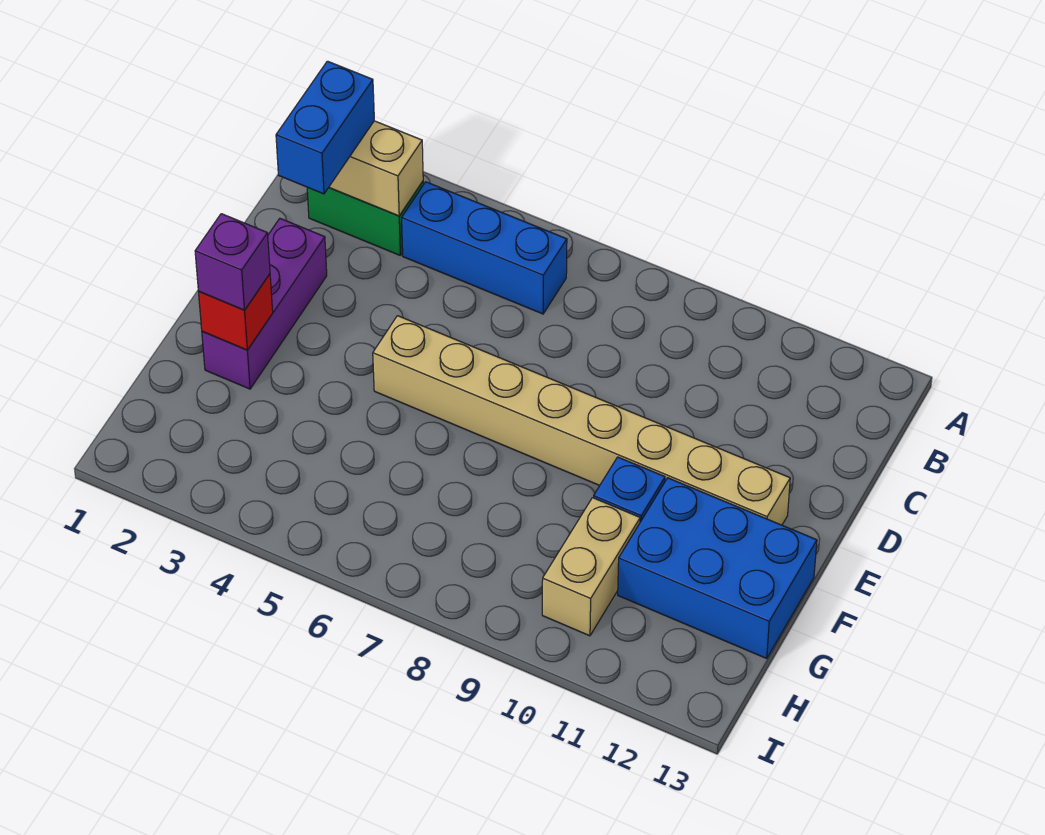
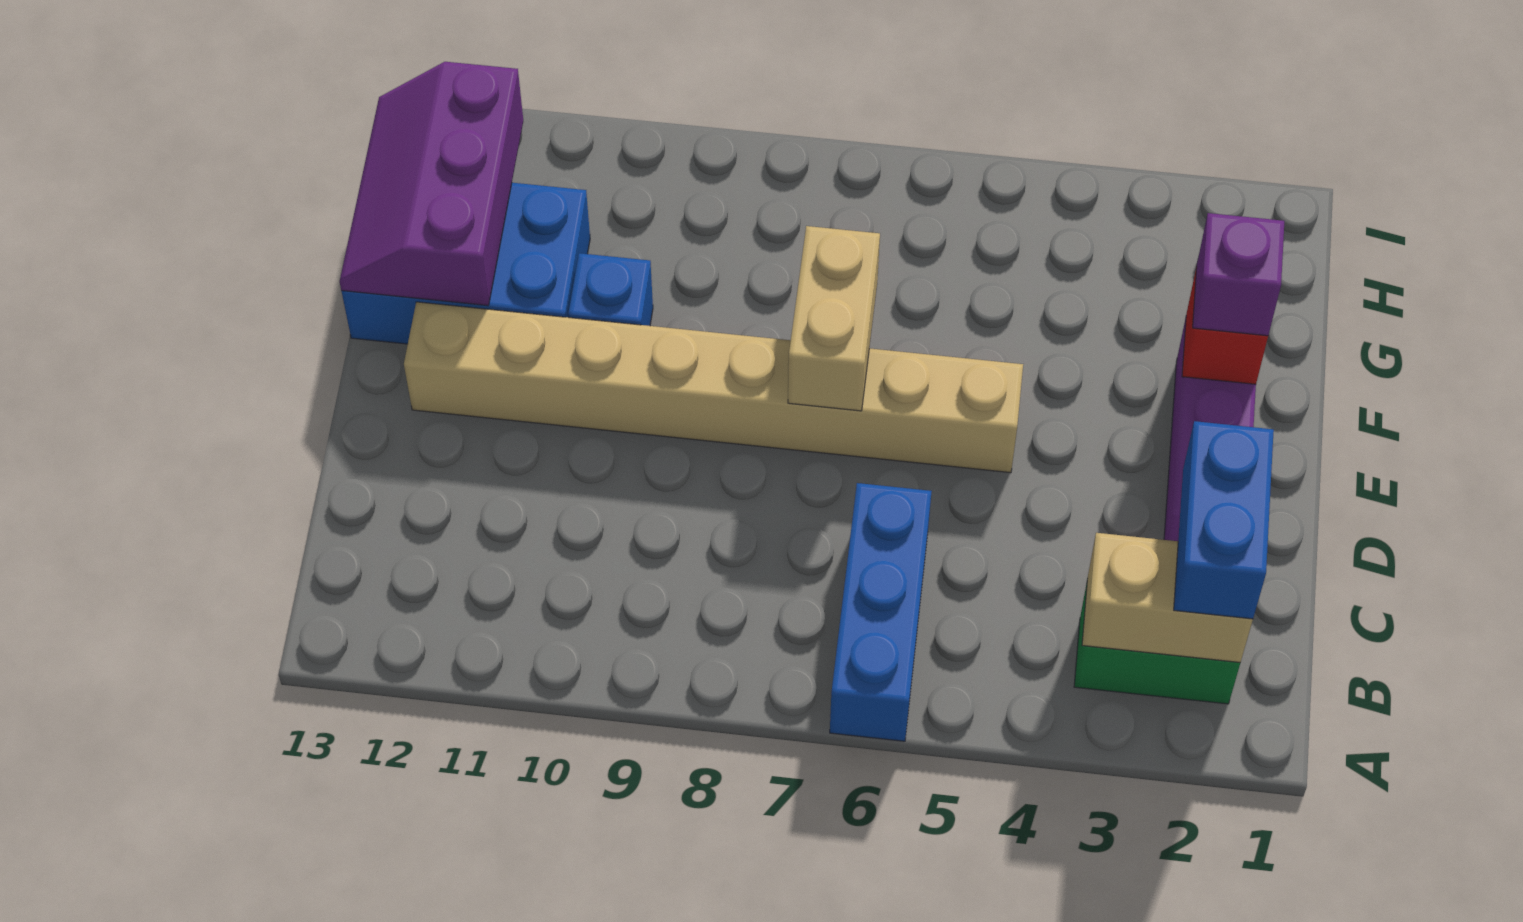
blue 1x3 brick [402,182,567,314] -> blue 1x3 brick turned to [830,483,932,741]
none -> purple 2x3 slope [340,62,523,306]
tan 1x2 brick [542,498,640,636] -> tan 1x2 brick moved to [788,226,880,411]

